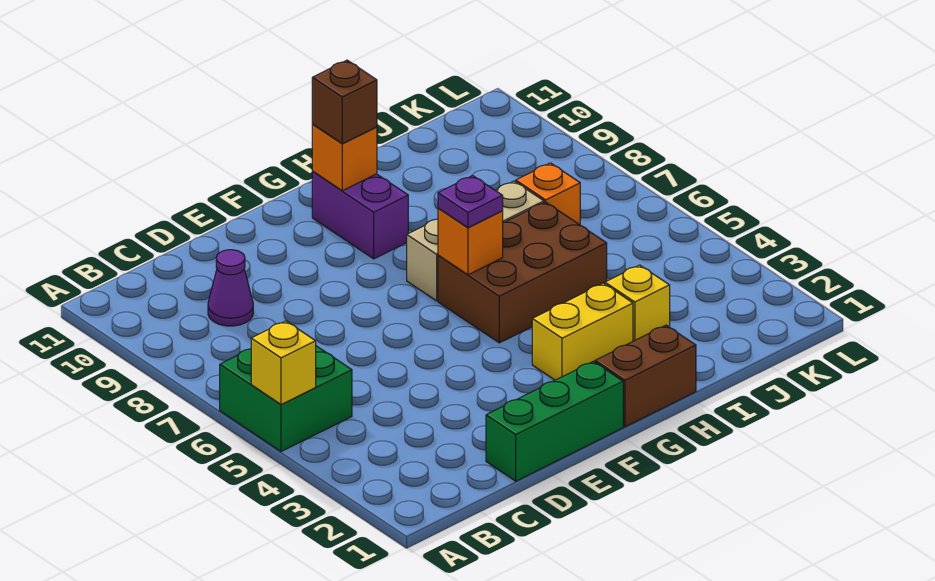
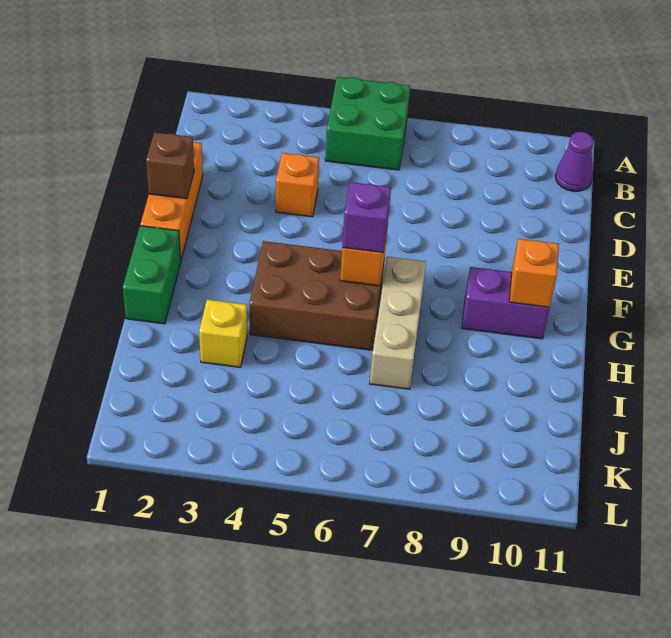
yellow 1x1 brick [251,321,316,405] -> none
purple 1x1 cone [208,250,253,326] -> purple 1x1 cone moved to [555,132,594,191]
green 1x3 brick [486,361,623,481] -> orange 1x3 brick [140,142,203,260]
brown 1x2 brick [595,325,696,427] -> green 1x2 brick [123,226,181,324]
yellow 1x2 brick [532,283,633,380] -> none
brown 2x3 brick [438,202,607,343] -> brown 2x3 brick turned to [249,241,385,350]
purple 1x1 plate [438,176,503,228] -> purple 1x1 brick [342,182,391,252]
brown 1x1 brick [312,60,377,144] -> brown 1x1 brick moved to [146,132,194,199]
orange 1x1 brick [516,163,580,225] -> orange 1x1 brick moved to [276,153,319,217]

